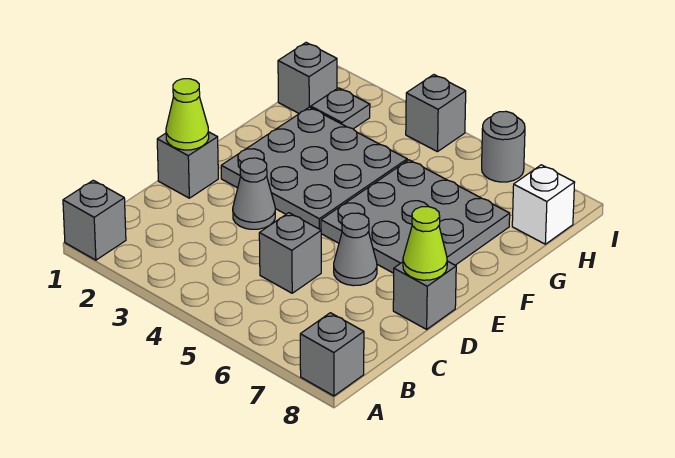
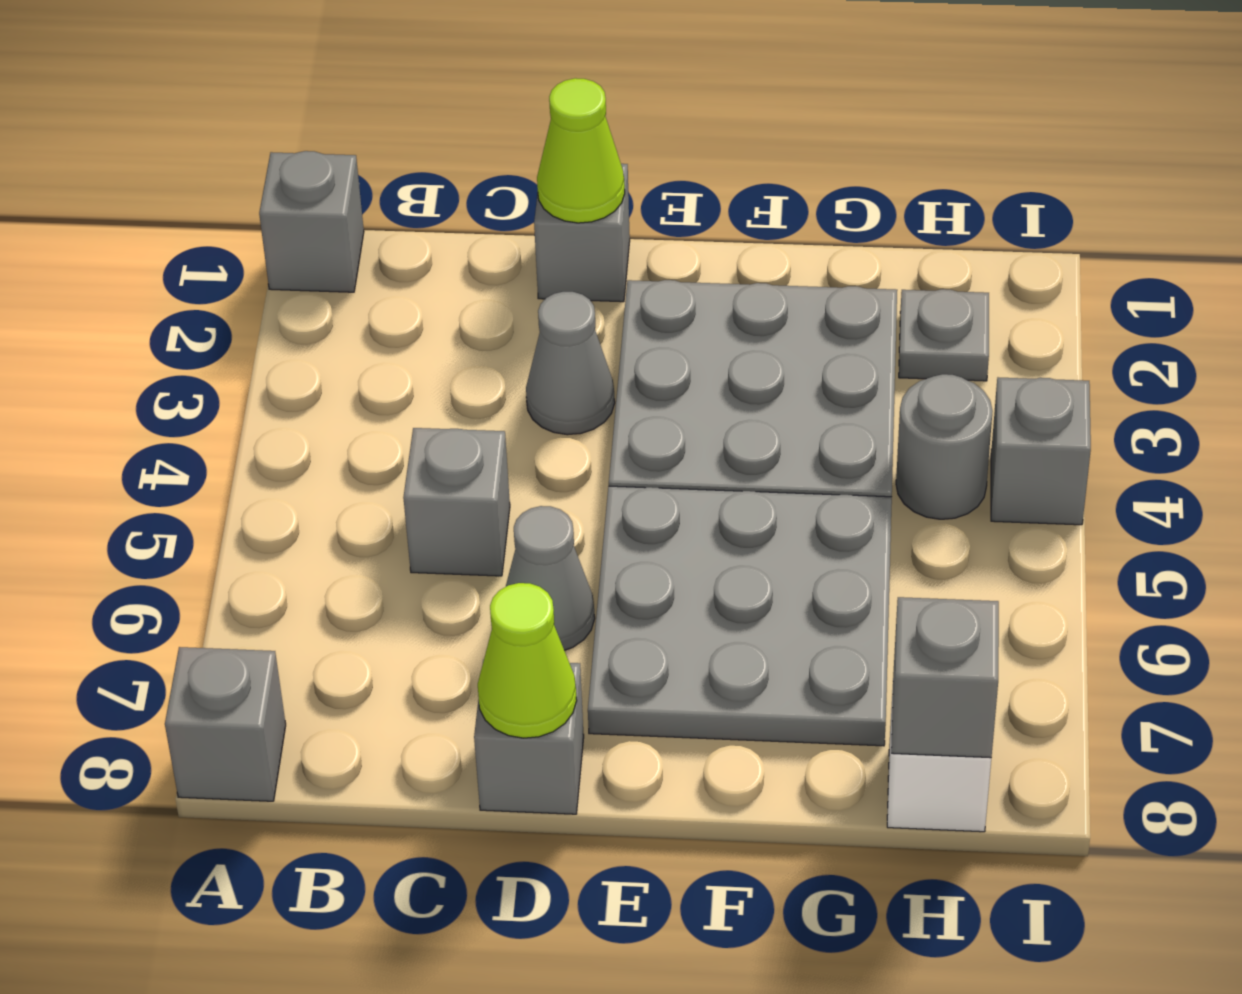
grey 1x1 brick [278,43,337,114] -> grey 1x1 brick moved to [891,597,999,758]
grey 1x1 round brick [482,111,525,182] -> grey 1x1 round brick moved to [896,374,993,519]

